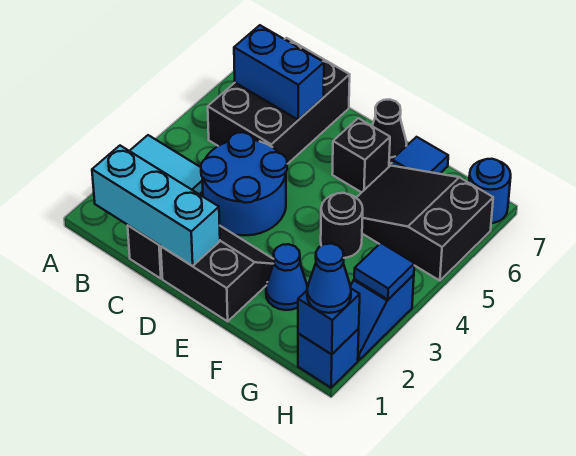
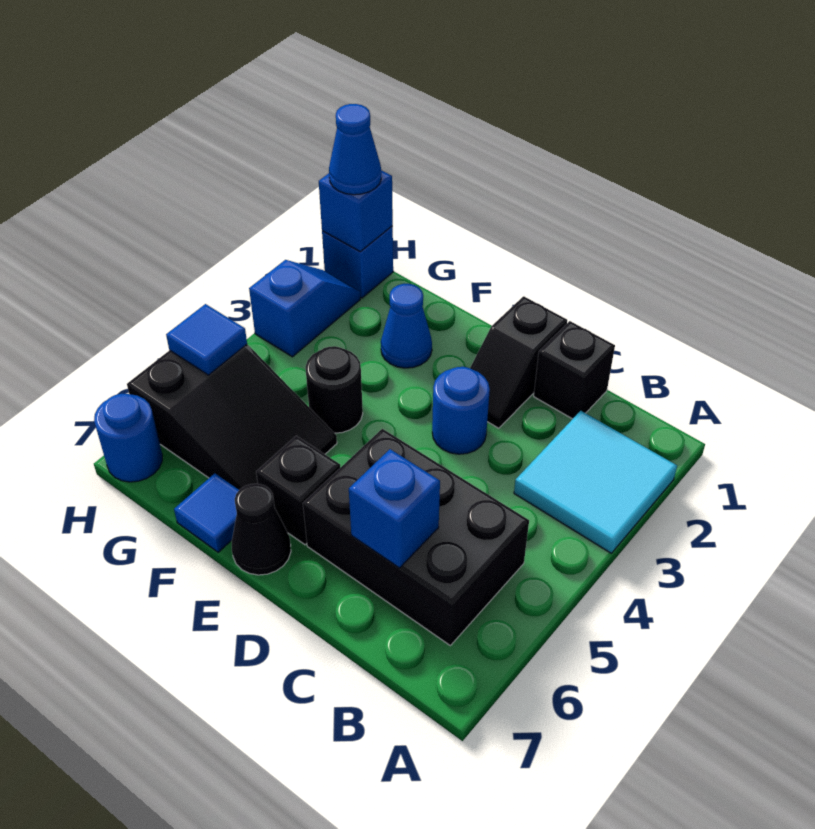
cyan 1x3 brick [92,146,220,266] -> none
black 2x3 brick [208,38,350,164] -> black 2x3 brick turned to [303,429,529,645]
blue 1x2 brick [234,25,324,120] -> blue 1x1 brick [349,449,440,568]
blue 2x2 round brick [201,132,287,235] -> blue 1x1 round brick [432,367,490,454]
black 2x2 slope [161,226,274,321] -> black 1x2 slope [470,296,567,428]
blue 1x1 tile [354,243,415,300] -> blue 1x1 tile moved to [166,304,247,375]

